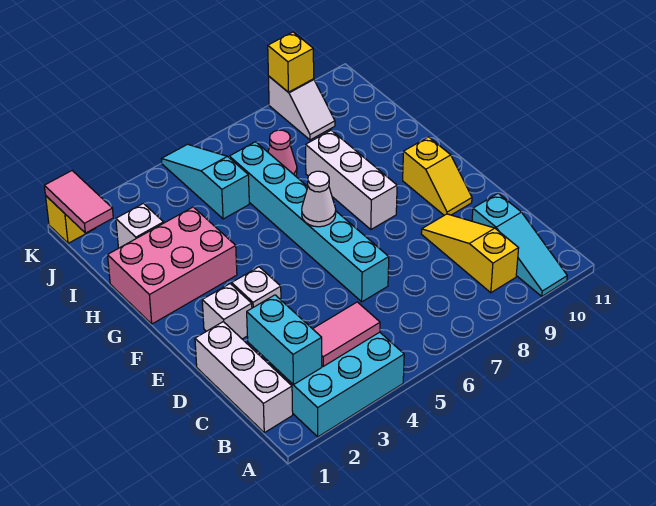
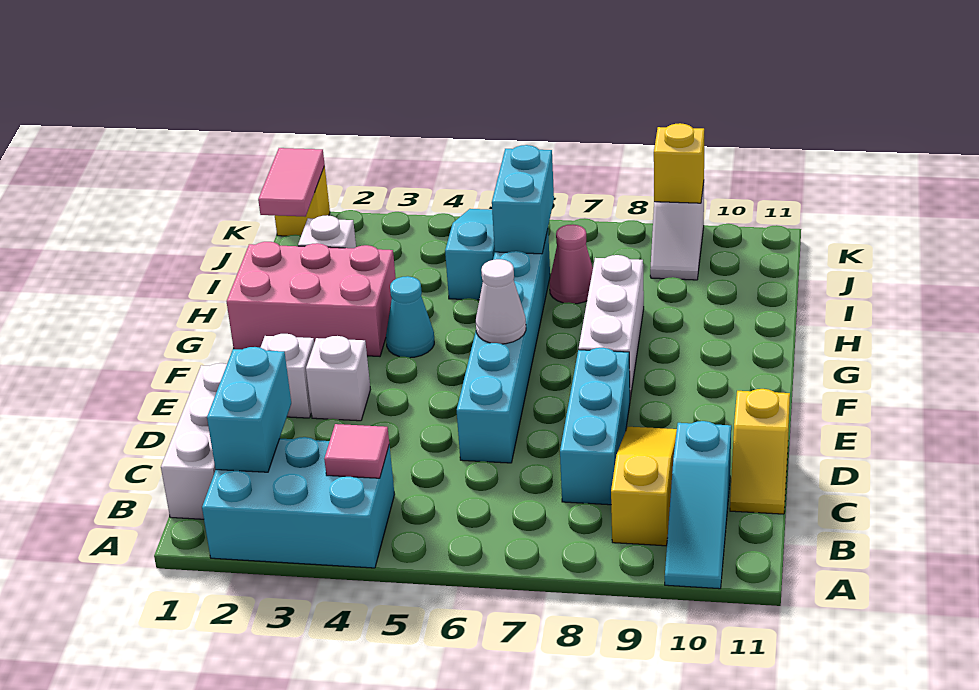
pink 1x2 tile [313,302,380,366] -> pink 1x1 tile [324,424,389,478]
none -> cyan 1x3 brick [560,348,630,505]
yellow 1x2 slope [403,137,472,215] -> yellow 1x2 slope moved to [730,389,790,514]
none -> cyan 1x1 cone [386,276,434,358]
none -> cyan 1x2 brick [492,145,554,254]

